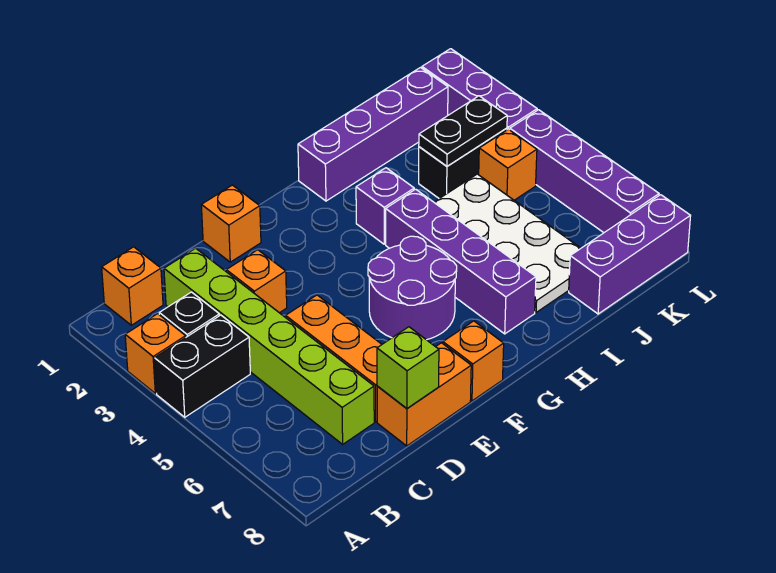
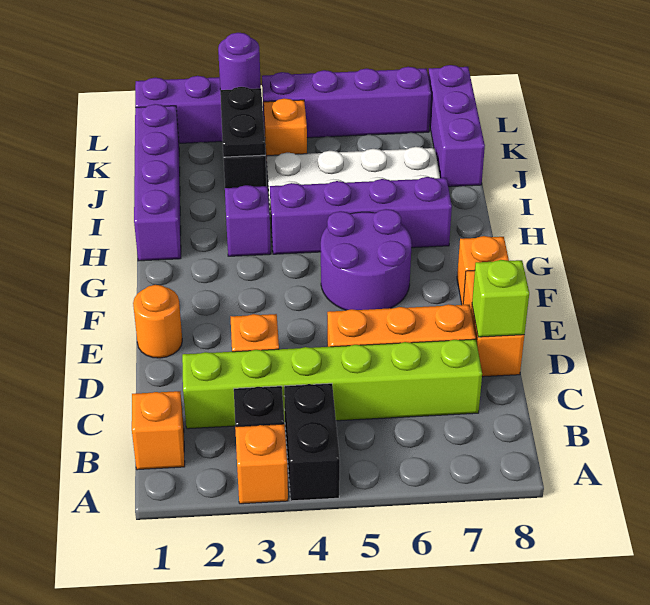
orange 1x1 brick [201,185,261,262] -> orange 1x1 round brick [133,285,182,358]
none -> purple 1x1 round brick [218,33,261,90]

